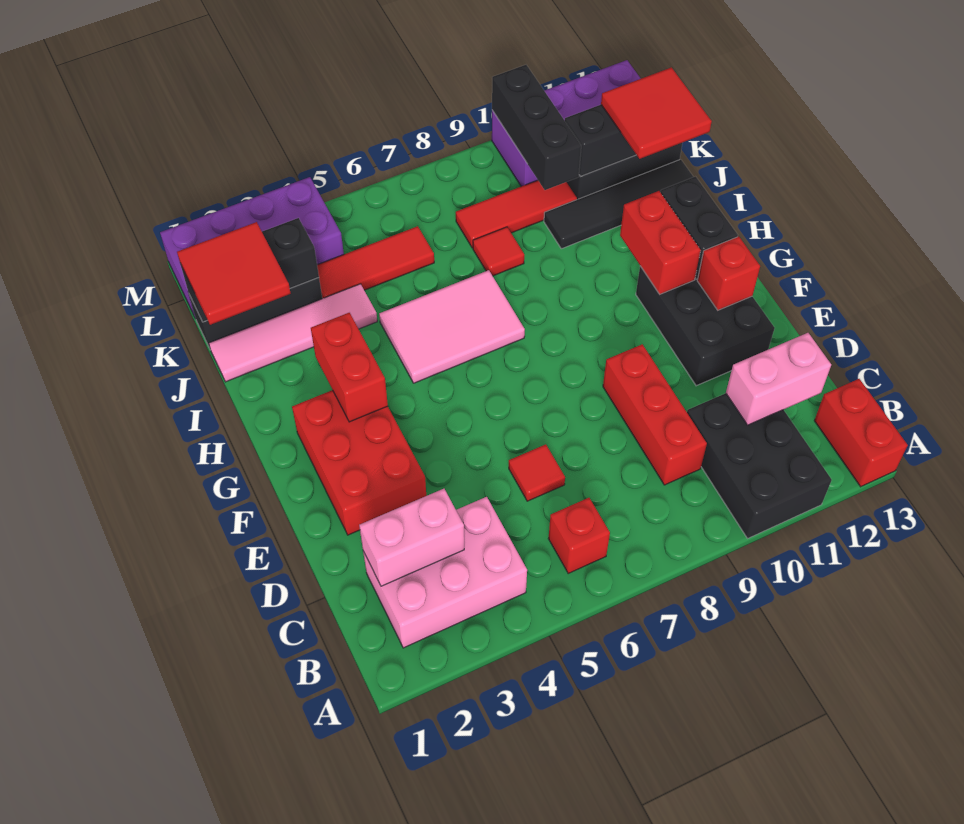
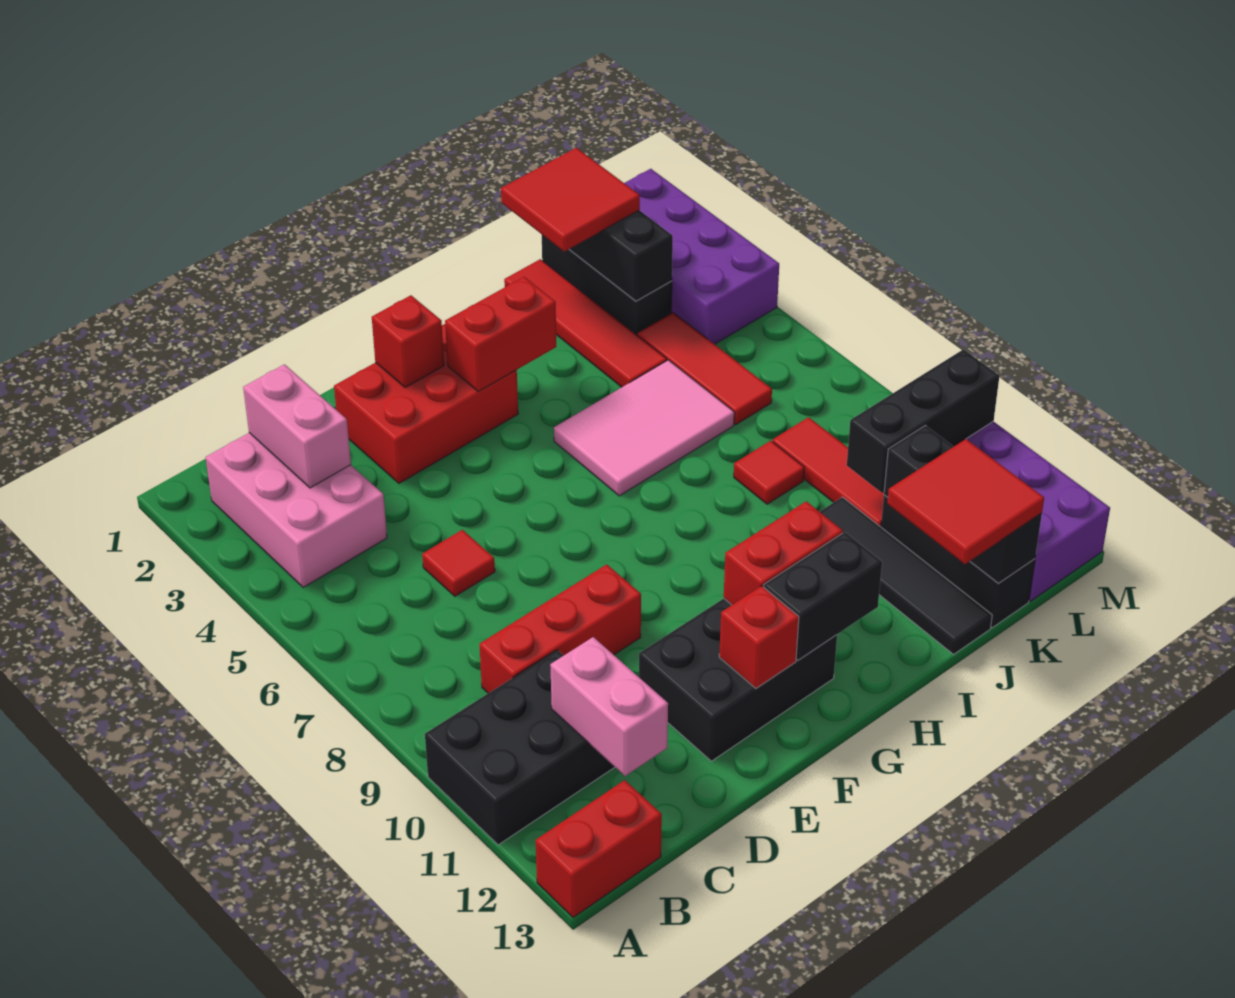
red 1x1 brick [548,498,610,573] -> red 1x1 brick moved to [372,295,444,387]
pink 2x3 tile [379,270,525,383] -> pink 2x3 tile turned to [554,360,734,496]
pink 1x4 tile [209,284,377,382] -> red 1x4 tile [504,259,667,387]

